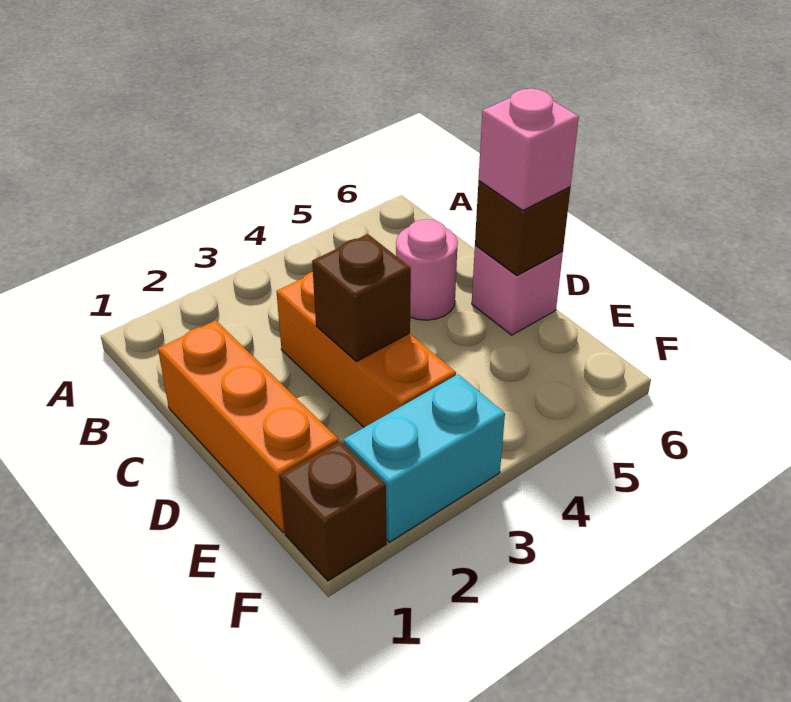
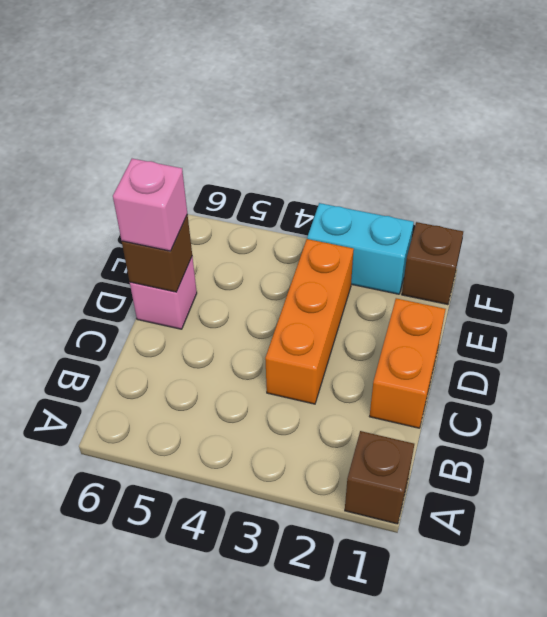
orange 1x3 brick [158,320,338,532] -> orange 1x2 brick [370,298,446,428]
pink 1x1 round brick [396,219,458,320] -> none
brown 1x1 brick [312,234,411,362] -> brown 1x1 brick moved to [345,431,414,524]

